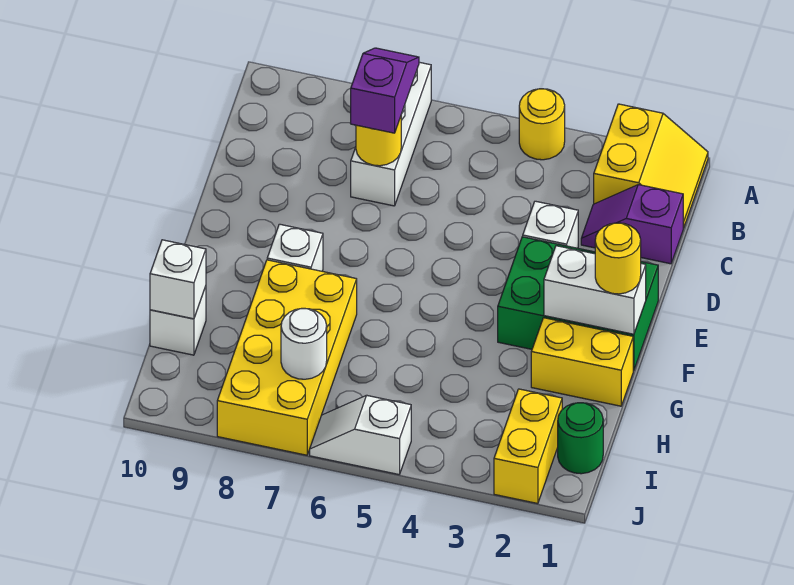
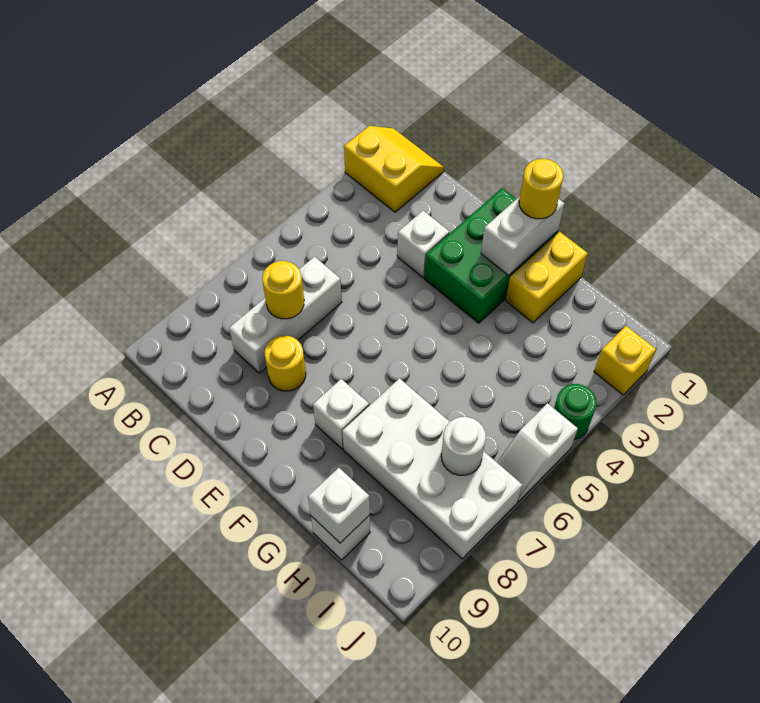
yellow 1x1 round brick [519,89,565,160] -> yellow 1x1 round brick moved to [265,336,306,391]
white 1x3 brick [351,62,431,206] -> white 1x3 brick turned to [229,257,342,373]
purple 1x2 slope [351,48,419,133] -> none
purple 1x2 slope [581,185,684,264] -> none
yellow 2x4 brick [217,260,357,455] -> white 2x4 brick [342,378,522,559]
green 1x1 round brick [558,403,603,474] -> green 1x1 round brick moved to [554,384,597,440]
yellow 1x2 brick [494,389,562,504] -> yellow 1x1 brick [594,326,656,395]

